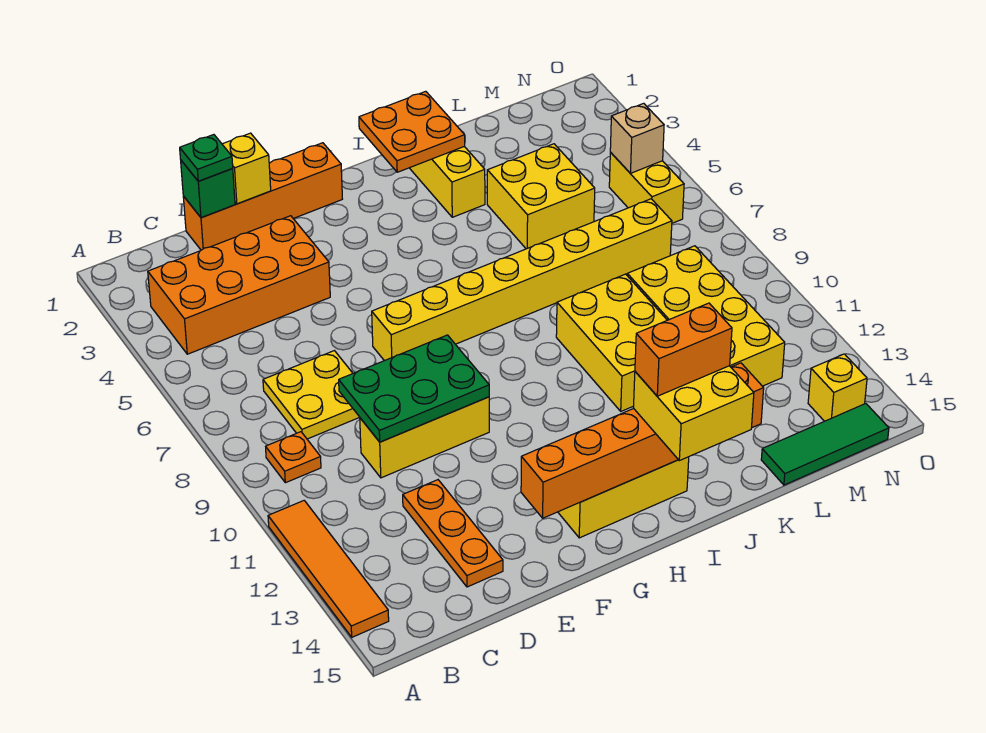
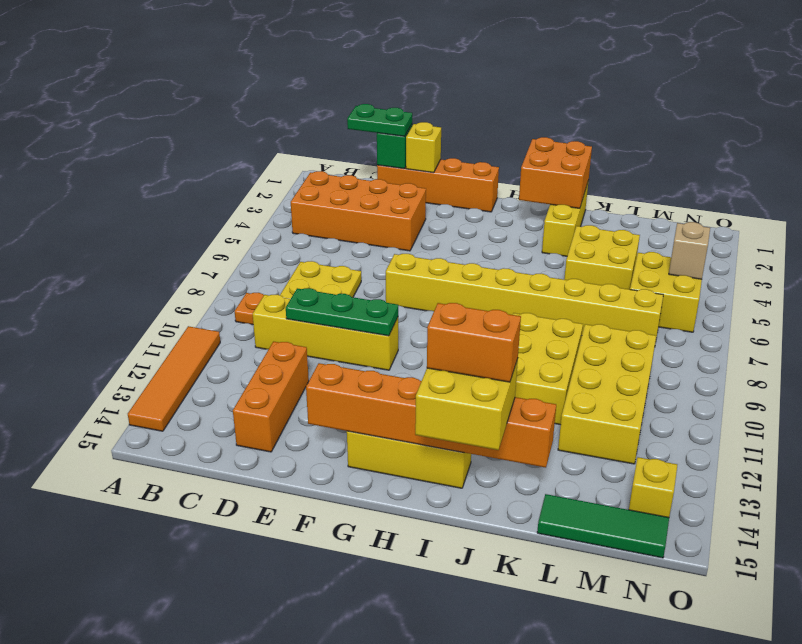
green 1x1 plate [180,135,233,181] -> green 1x2 plate [347,104,412,136]
green 2x3 plate [339,335,489,442] -> green 1x3 plate [286,288,398,336]
yellow 1x3 brick [360,397,489,478] -> yellow 1x4 brick [253,295,398,370]
orange 1x3 plate [403,480,503,587] -> orange 1x3 brick [233,342,309,452]
orange 2x2 plate [359,91,465,172] -> orange 2x2 brick [519,137,592,208]
yellow 1x2 brick [609,153,684,223] -> yellow 2x2 brick [630,252,702,332]

